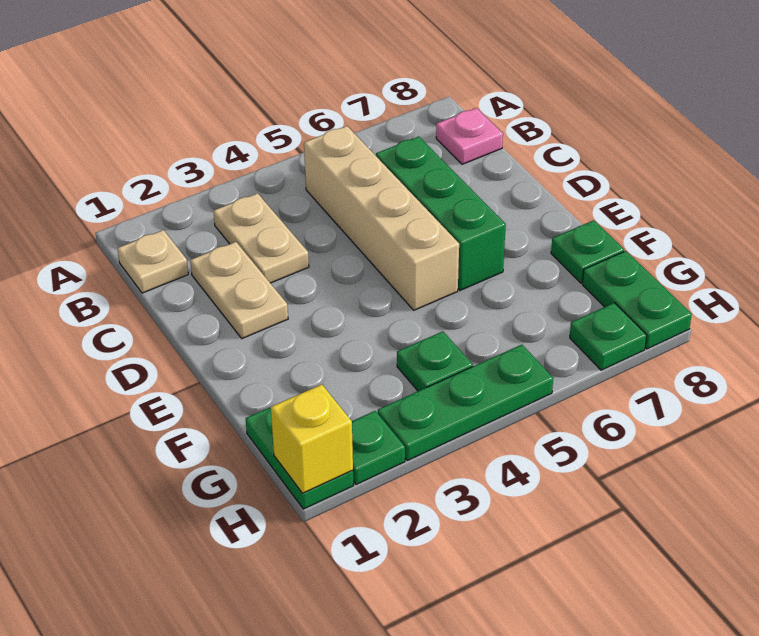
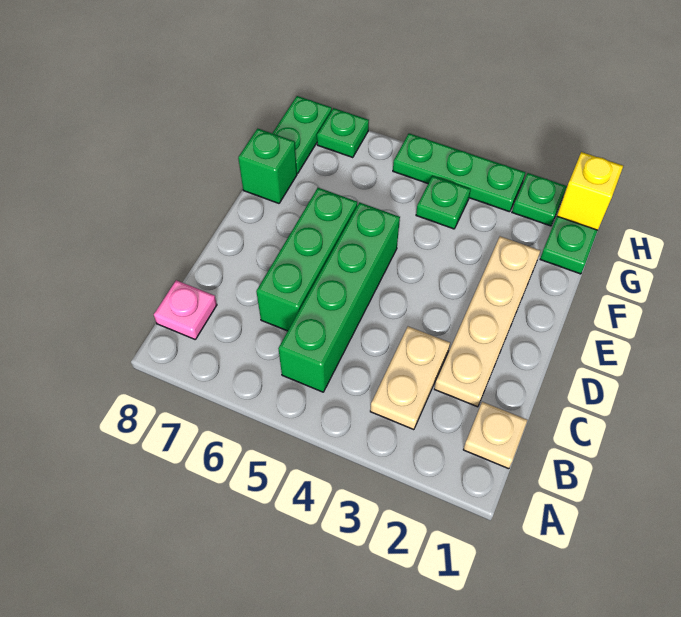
tan 1x4 brick [304,126,459,310] -> green 1x4 brick [278,202,400,392]
tan 1x2 plate [190,242,288,339] -> tan 1x4 plate [434,236,540,407]
green 1x1 plate [551,220,624,283] -> green 1x1 brick [238,129,297,203]

